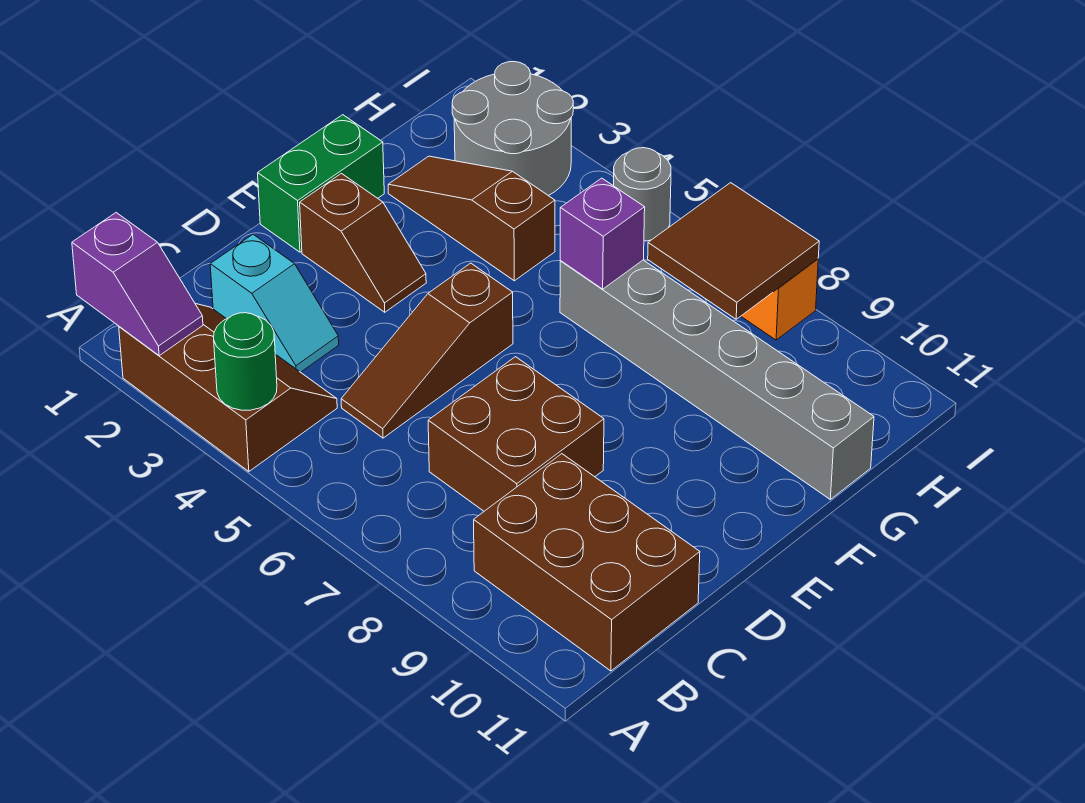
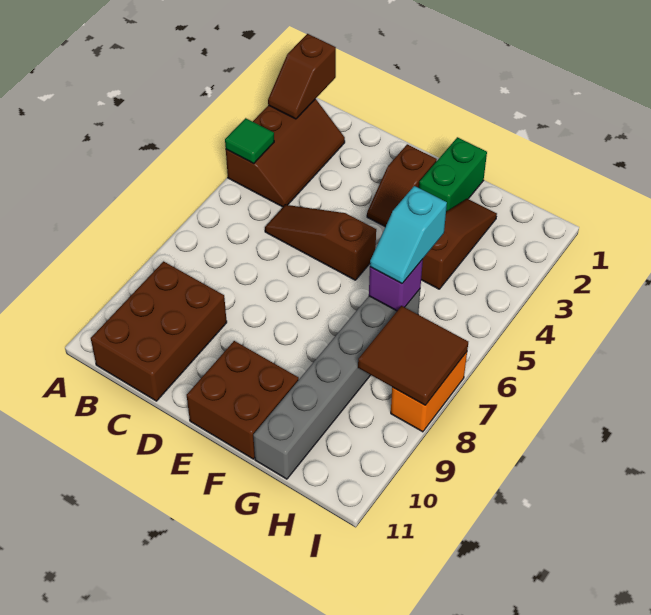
purple 1x2 slope [72,213,203,355] -> brown 1x2 slope [268,34,336,119]
green 1x1 round brick [214,313,277,410] -> green 1x1 tile [225,118,274,164]
cyan 1x2 slope [210,234,339,372] -> cyan 1x2 slope moved to [370,186,447,284]
brown 2x2 brick [428,357,604,511] -> brown 2x2 brick moved to [187,341,299,459]
green 1x2 brick [258,115,384,252] -> green 1x2 brick turned to [419,137,487,212]
grey 2x2 round brick [452,62,573,196] -> none
grey 1x1 round brick [614,148,671,241] -> none

